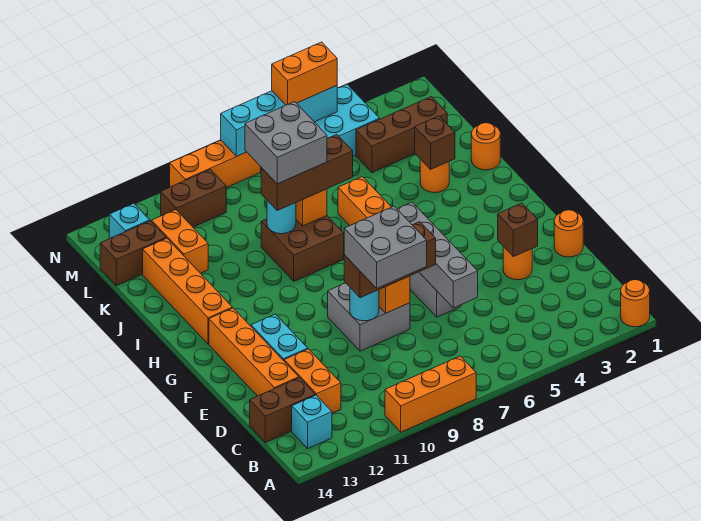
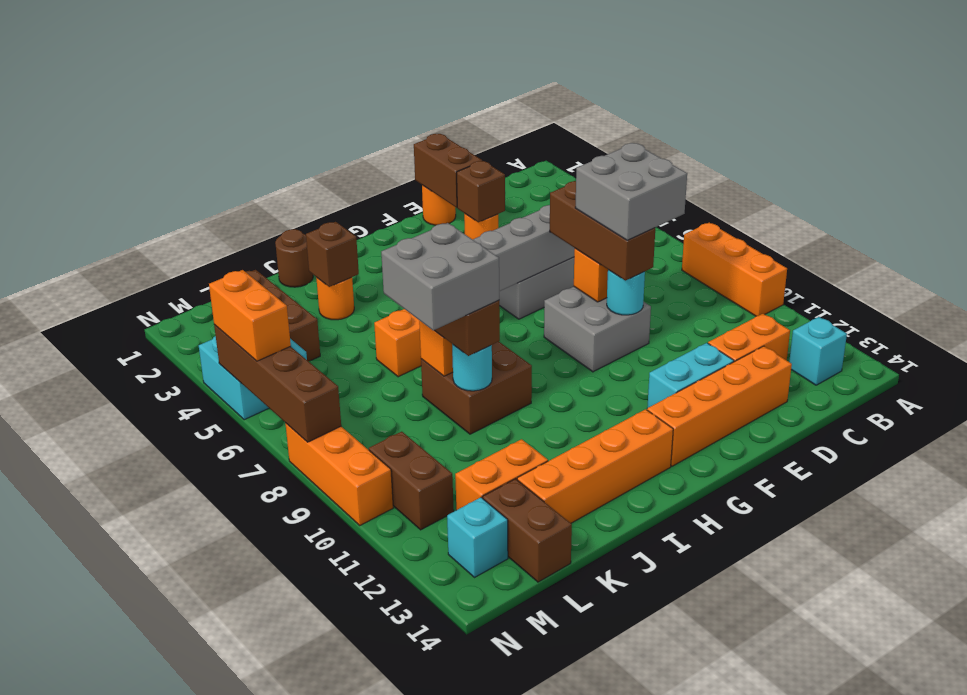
orange 1x1 round brick [621,280,650,327] -> none
brown 1x2 brick [250,378,315,443] -> brown 1x2 brick moved to [414,134,482,208]
orange 1x1 round brick [471,123,500,170] -> brown 1x1 round brick [275,229,313,287]
cyan 1x4 brick [221,86,337,156] -> brown 1x4 brick [214,324,341,442]

